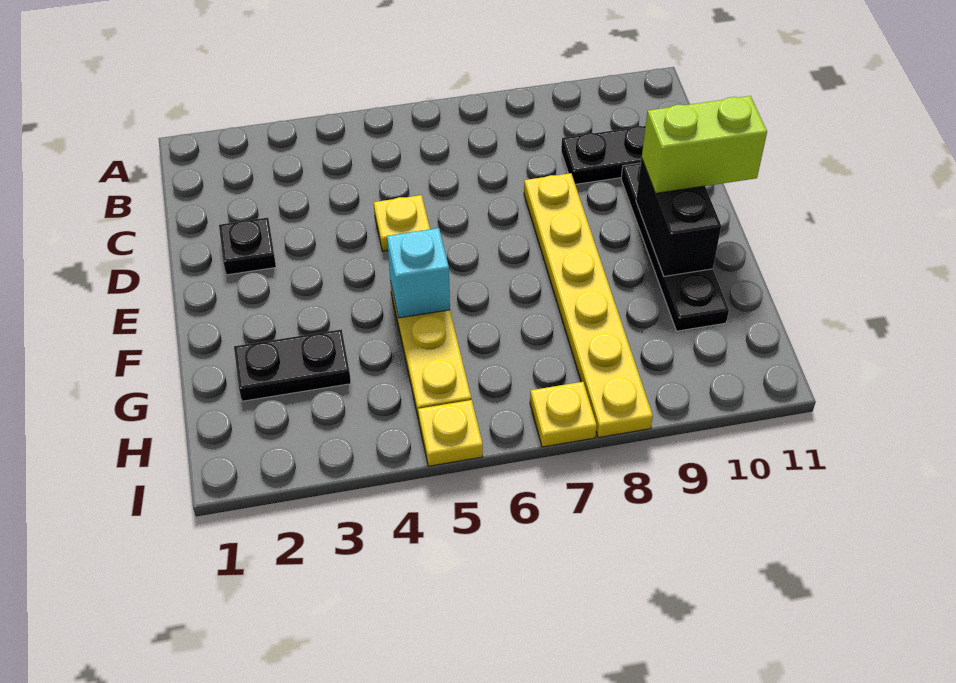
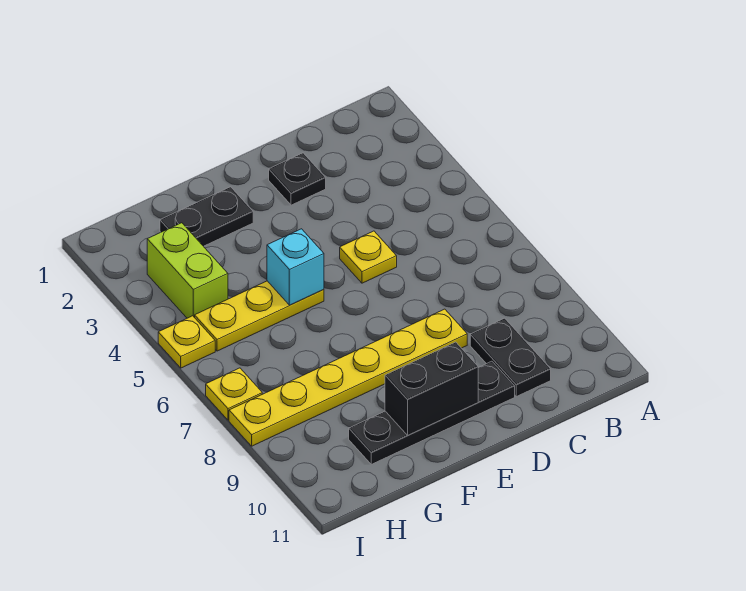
lime 1x2 brick [642,96,767,193] -> lime 1x2 brick moved to [147,223,228,318]
black 1x2 plate [234,329,351,401] -> black 1x2 plate turned to [160,187,253,246]

